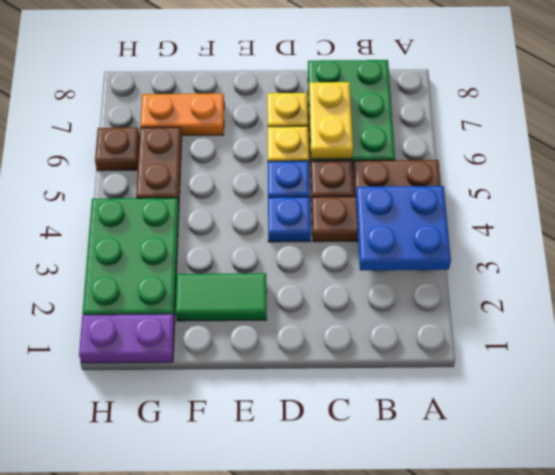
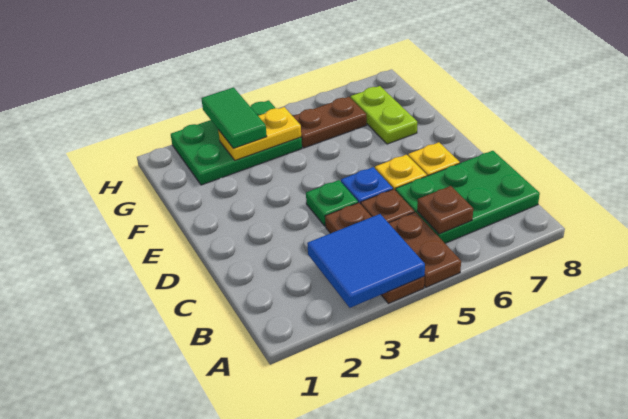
blue 2x2 plate [356,186,451,270] -> blue 2x2 tile [307,214,425,308]
yellow 1x2 plate [309,82,353,159] -> yellow 1x2 plate moved to [218,107,301,160]
blue 1x1 plate [268,197,311,242] -> green 1x1 plate [306,180,358,226]
green 1x2 tile [176,273,267,321] -> green 1x2 tile moved to [201,88,267,148]
orange 1x2 plate [140,94,224,135] -> lime 1x2 plate [351,86,417,144]
purple 1x2 plate [79,314,175,363] -> none
brown 1x1 plate [95,128,140,171] -> brown 1x1 plate moved to [417,186,473,234]

